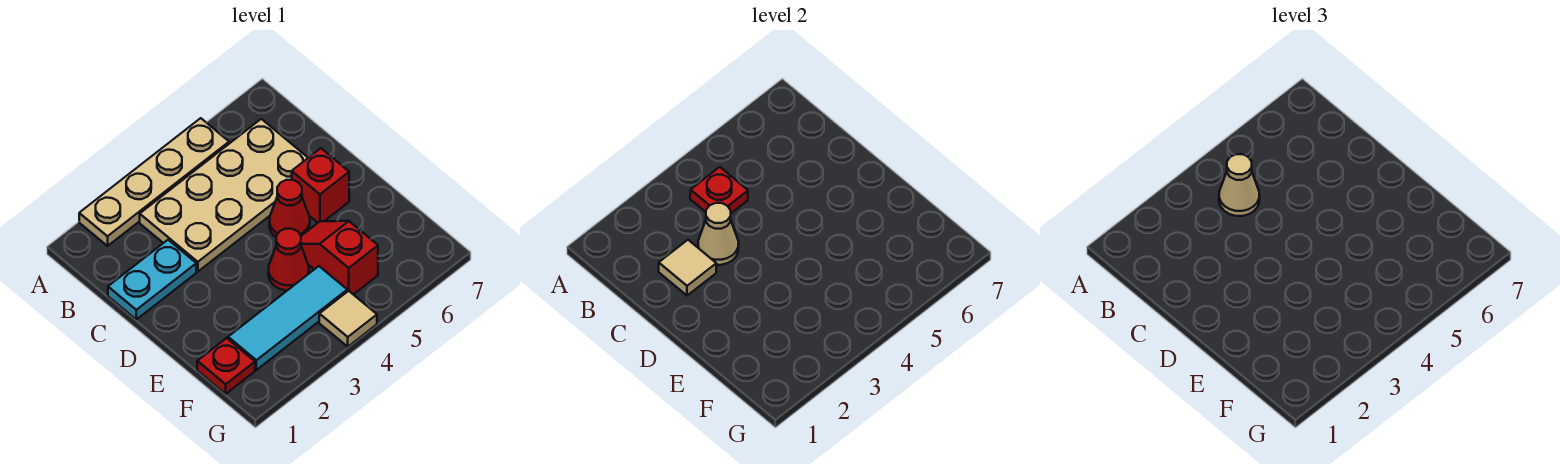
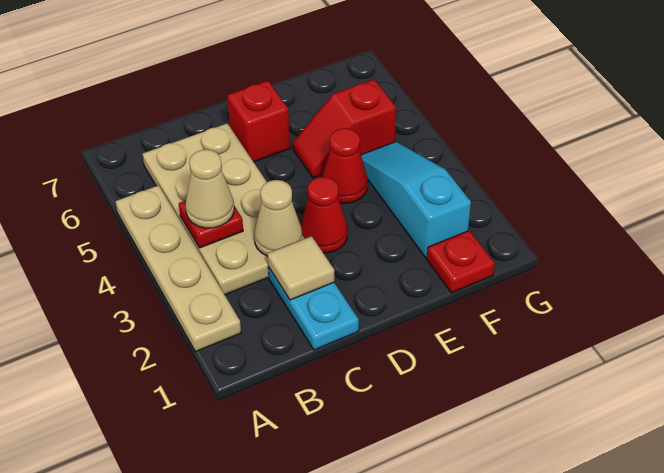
red 1x1 cone [269,180,310,237] -> red 1x1 cone moved to [301,177,347,253]
cyan 1x3 tile [228,266,347,370] -> cyan 1x3 slope [361,142,471,258]
tan 1x1 tile [319,291,377,347] -> none

